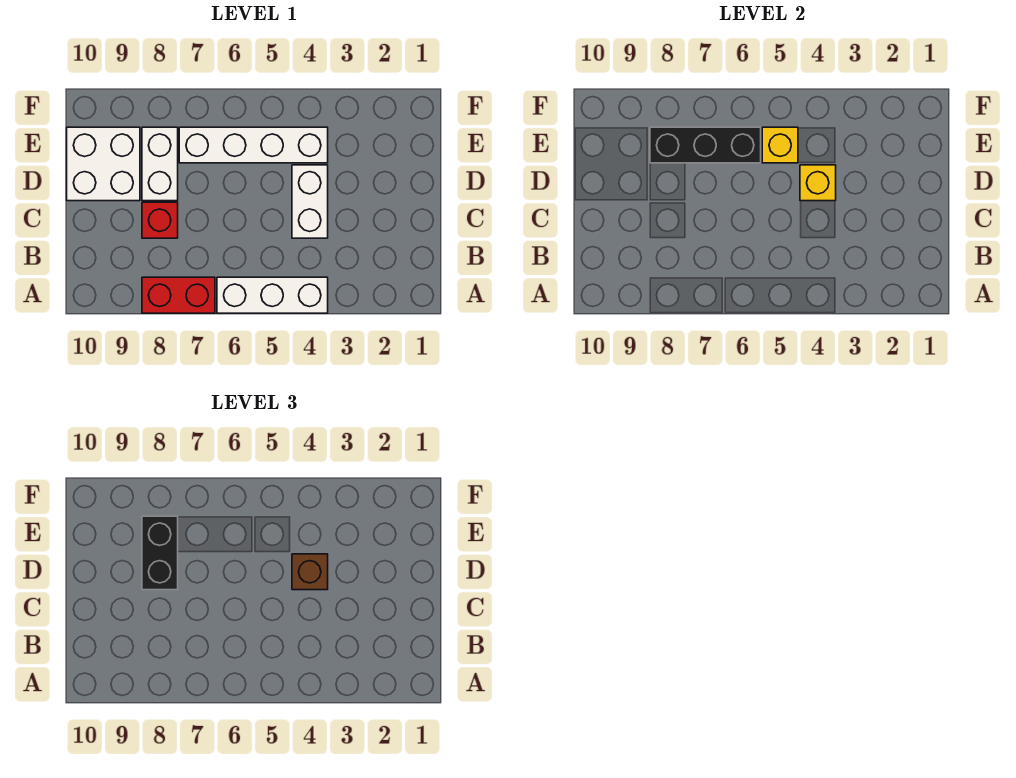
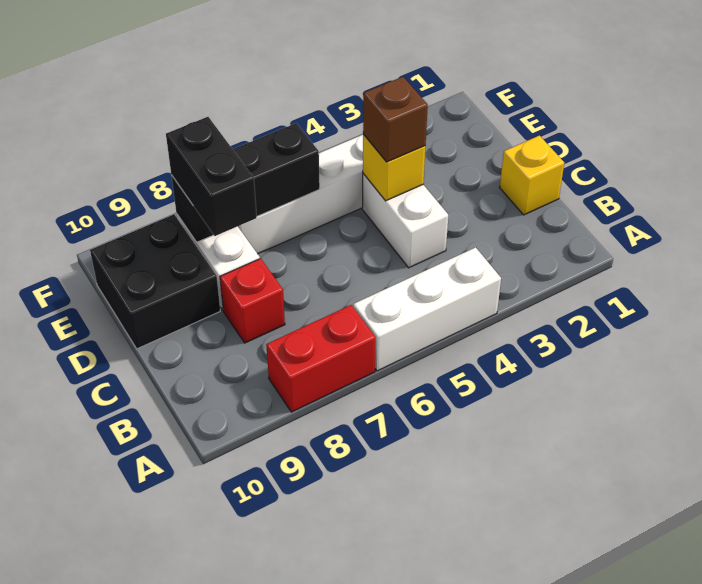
white 2x2 brick [67,127,140,201] -> black 2x2 brick [90,215,220,349]
yellow 1x1 brick [762,127,798,163] -> yellow 1x1 brick moved to [500,136,564,215]

